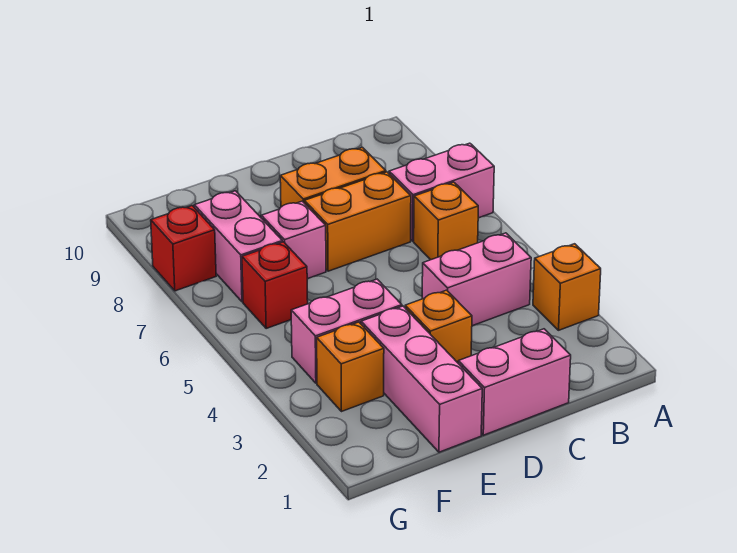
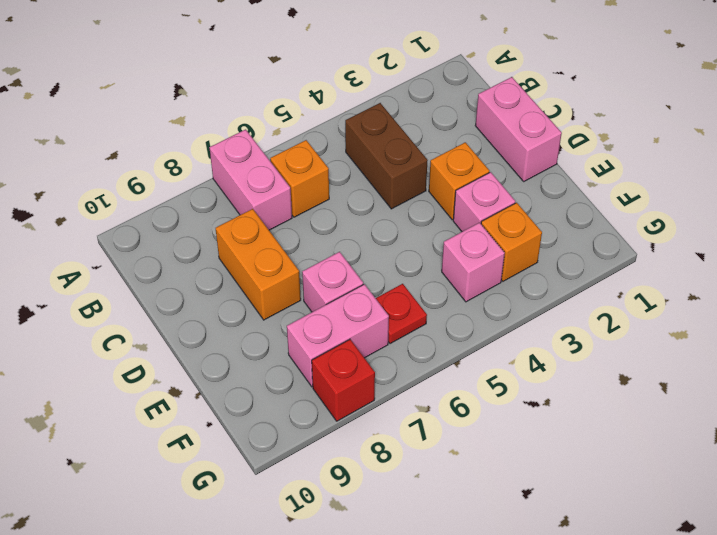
orange 1x1 brick [533,244,601,330] -> none
pink 1x2 brick [422,233,531,326] -> brown 1x2 brick [345,103,428,209]
orange 1x2 brick [304,172,411,271] -> none
pink 1x3 brick [361,306,482,452] -> pink 1x1 brick [453,172,515,232]
pink 1x2 brick [291,279,402,383] -> pink 1x1 brick [442,223,505,302]
red 1x1 brick [242,242,308,328] -> red 1x1 plate [376,284,427,344]

